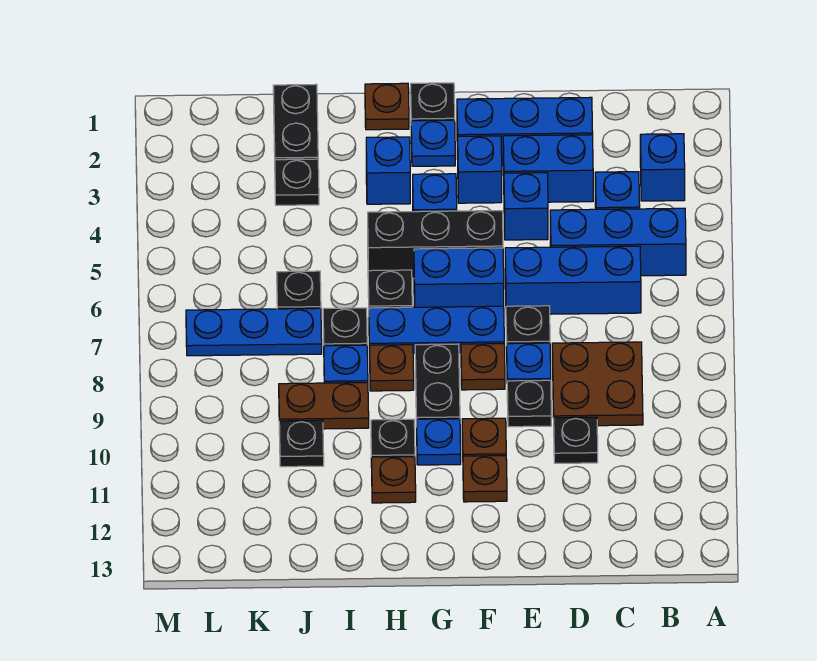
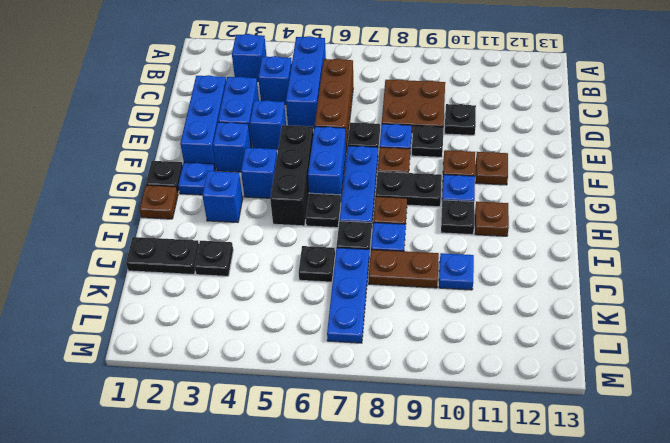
blue 1x3 brick [505,246,641,314] -> brown 1x3 brick [315,59,353,151]
brown 1x2 plate [279,383,369,429] -> brown 1x2 plate turned to [369,250,439,288]
black 1x1 plate [279,420,324,467] -> blue 1x1 plate [439,253,474,290]

